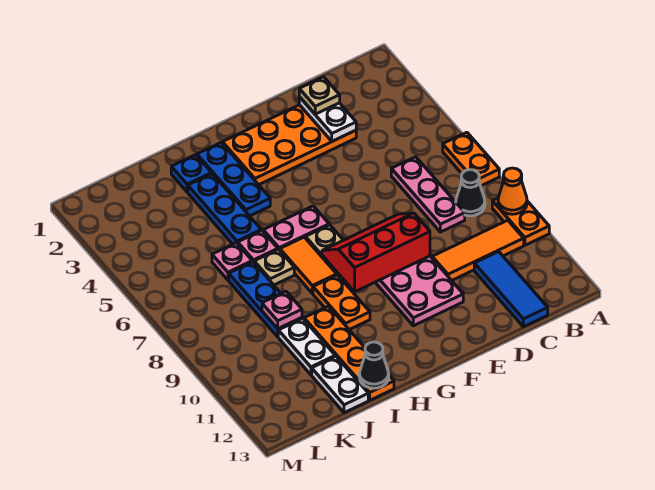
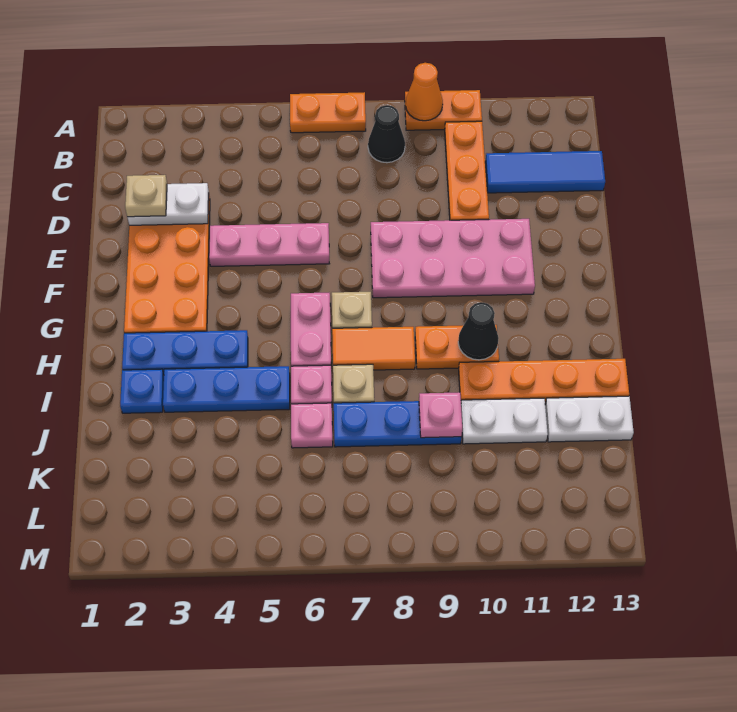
orange 1x3 tile [432,220,524,280] -> orange 1x3 plate [445,121,489,220]
pink 1x3 plate [391,157,465,232] -> pink 1x3 plate moved to [209,223,329,266]
red 2x3 slope [322,213,430,292] -> none
black 1x1 cone [359,342,389,388] -> black 1x1 cone moved to [458,302,499,360]

